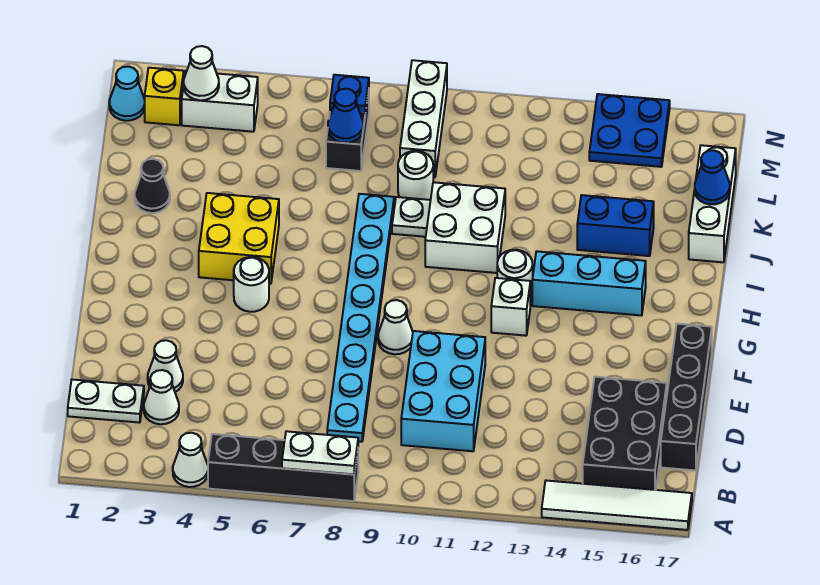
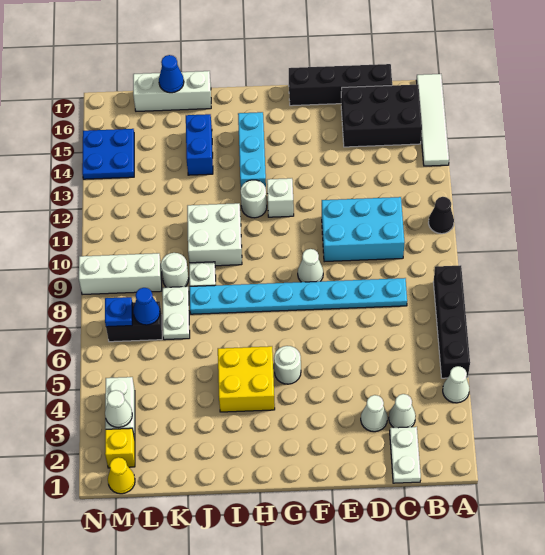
white 1x2 plate [282,431,358,474] -> white 1x2 plate moved to [162,287,190,340]
black 1x1 cone [135,159,170,213] -> black 1x1 cone moved to [429,197,454,234]
cyan 1x1 cone [109,66,145,121] -> yellow 1x1 cone [108,457,135,494]

